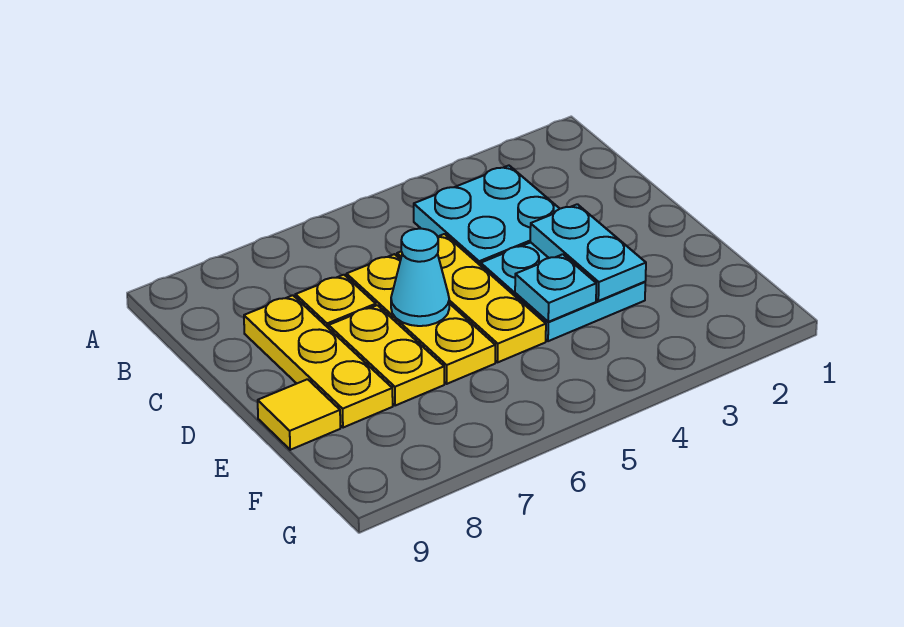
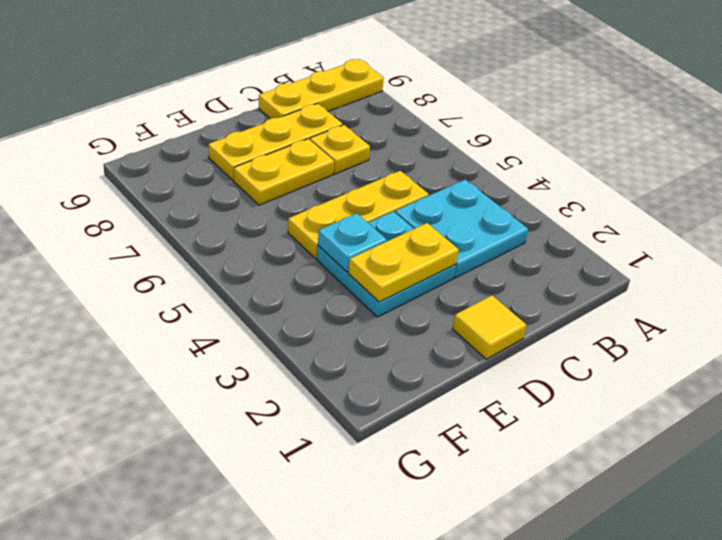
yellow 1x3 plate [347,254,495,384] -> yellow 1x3 plate moved to [259,59,384,119]
cyan 1x2 plate [530,204,646,301] -> yellow 1x2 plate [348,223,459,302]
cyan 1x1 cone [391,229,449,326] -> none
yellow 1x1 tile [258,379,340,450] -> yellow 1x1 tile moved to [453,296,526,359]

